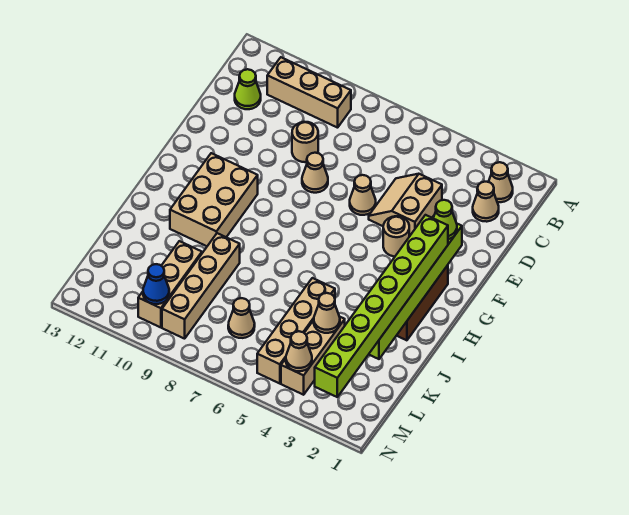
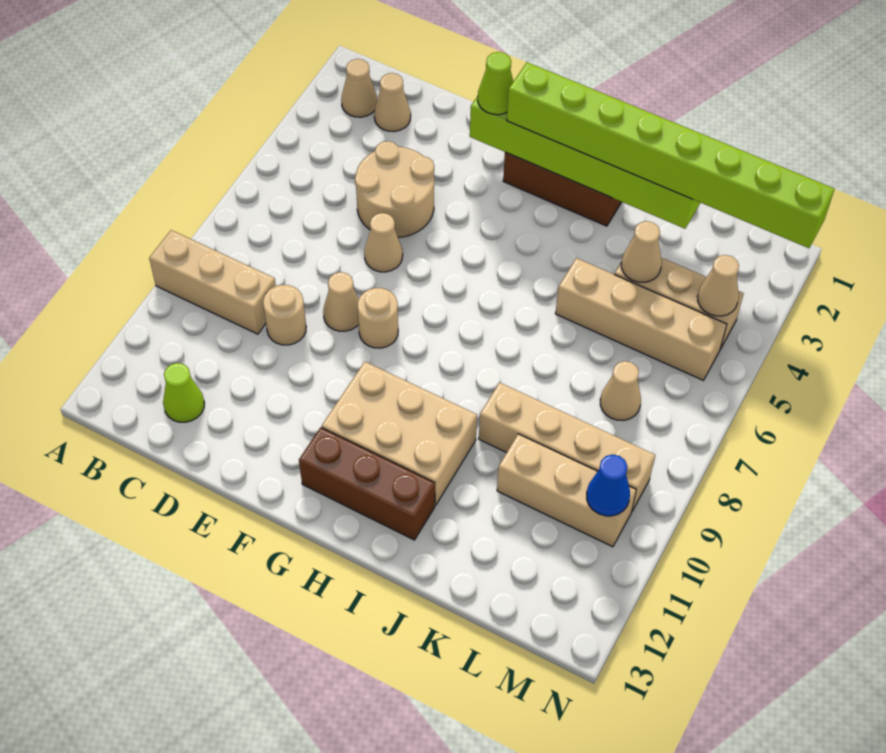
tan 1x3 brick [267,57,351,128] -> tan 1x3 brick turned to [149,230,276,334]
tan 2x2 slope [369,174,442,237] -> tan 2x2 round brick [355,141,434,237]
tan 1x1 round brick [383,216,409,257] -> tan 1x1 round brick moved to [358,288,398,348]
none -> brown 1x3 brick [299,427,435,540]

